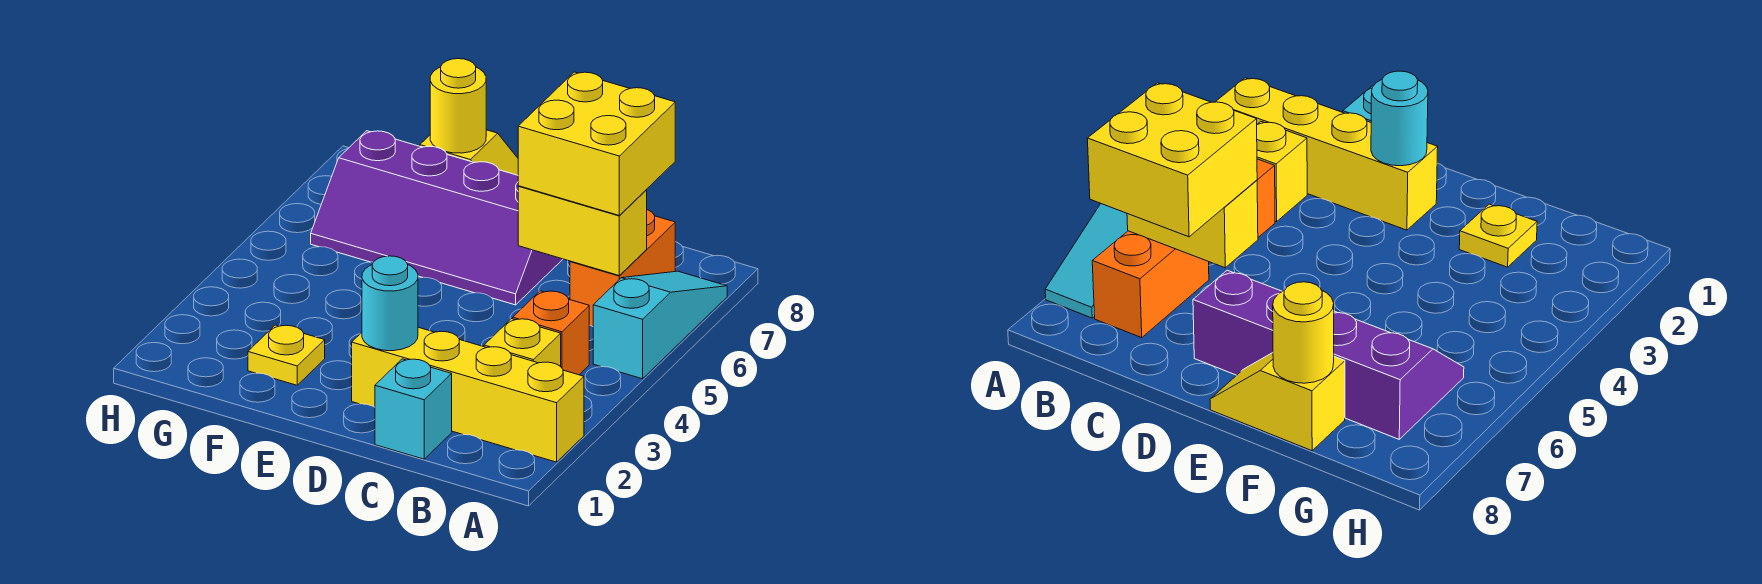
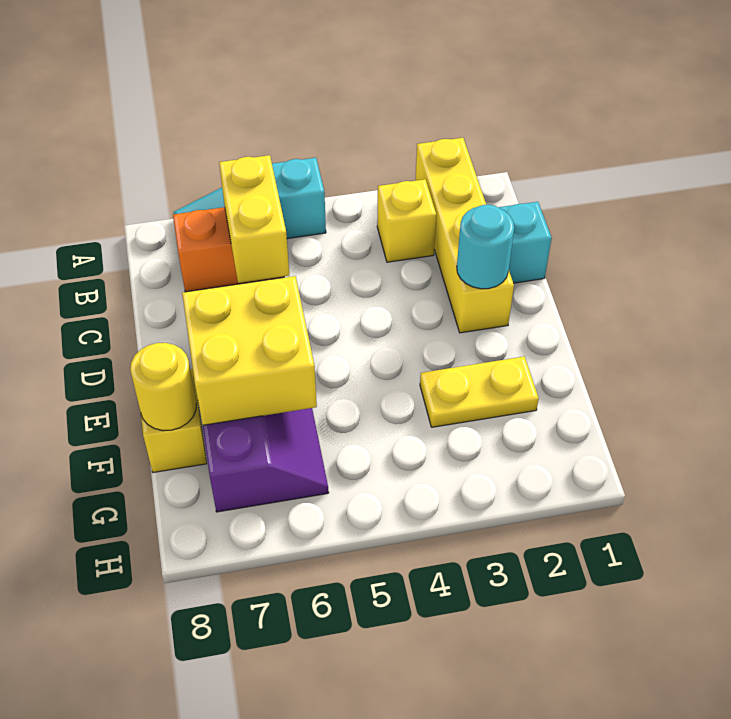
orange 1x1 brick [513,291,589,375] -> none
yellow 2x2 brick [518,72,675,215] -> yellow 2x2 brick moved to [182,276,317,425]
yellow 1x1 plate [248,325,325,385] -> yellow 1x2 plate [420,356,539,427]

